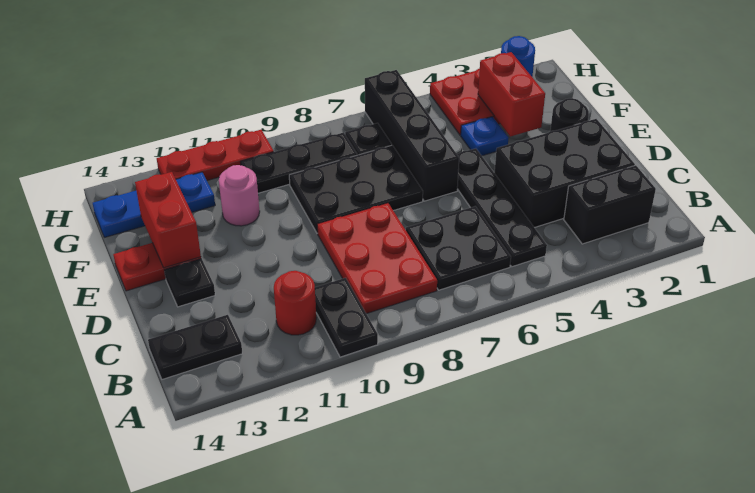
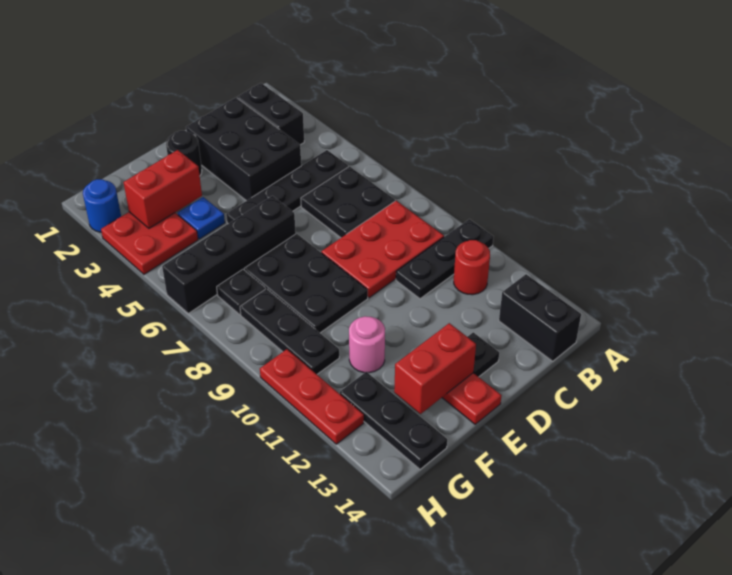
black 1x2 plate [315,278,378,357] -> black 1x3 plate [396,219,493,299]
black 1x2 plate [148,315,242,379] -> black 1x2 brick [499,274,581,361]
blue 1x3 plate [93,172,215,237] -> black 1x3 plate [340,372,447,469]

